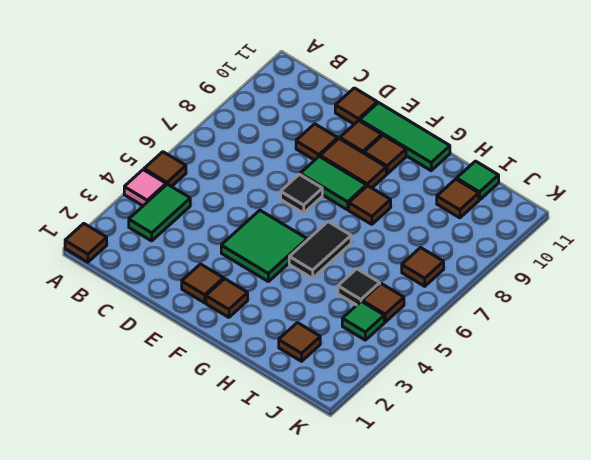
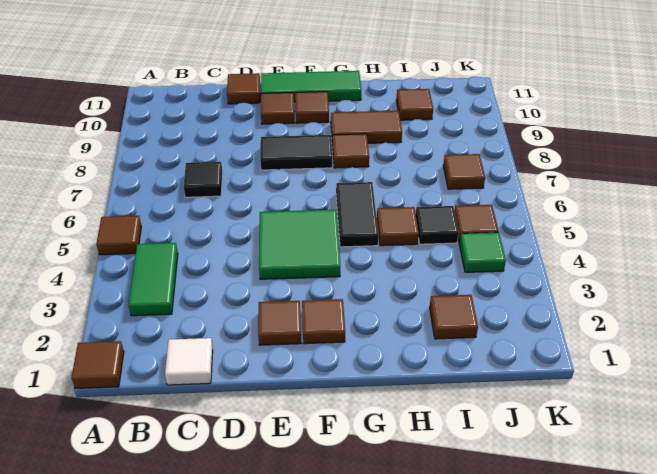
pink 1x1 tile [124,170,166,206] -> none
none -> white 1x1 tile [165,338,213,385]
brown 1x1 tile [296,124,338,160] -> brown 1x1 tile moved to [377,207,419,246]
black 1x1 tile [281,174,322,213] -> black 1x1 tile moved to [184,162,223,197]
green 1x2 tile [300,156,366,210] -> black 1x2 tile [260,135,332,170]
brown 1x2 tile [320,139,386,188] -> brown 1x2 tile moved to [331,111,402,143]
green 1x1 tile [457,161,499,200] -> none

